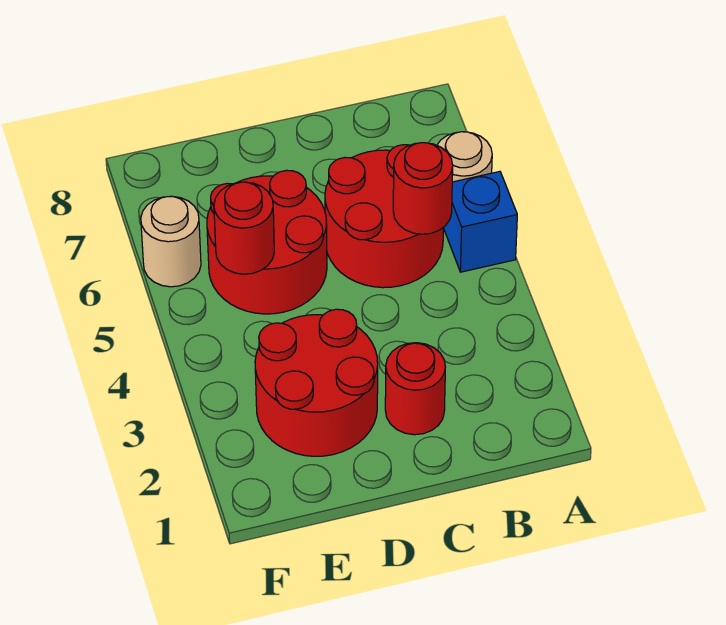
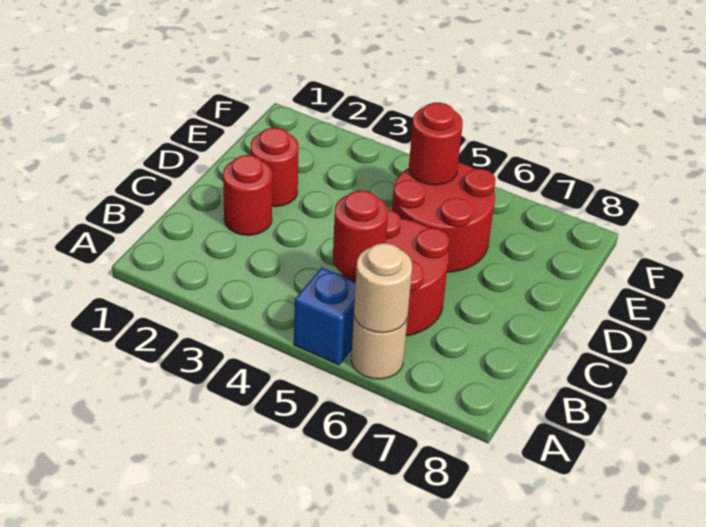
red 2x2 round brick [255,309,378,456] -> red 1x1 round brick [251,128,299,207]
tan 1x1 round brick [141,196,201,287] -> tan 1x1 round brick moved to [354,243,412,333]

